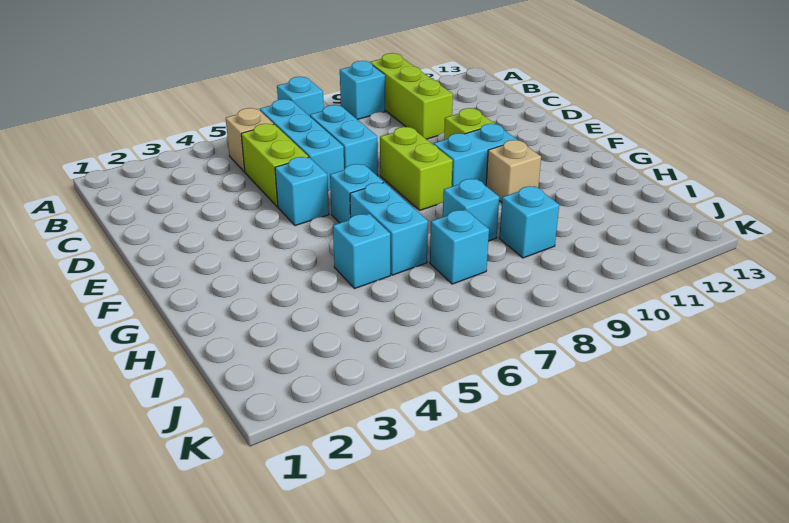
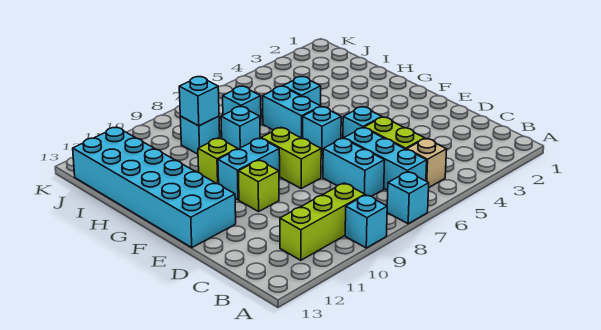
lime 1x3 brick [370,53,453,139] -> lime 1x3 brick turned to [280,183,365,260]
none -> cyan 2x6 brick [73,127,236,248]
tan 1x1 brick [486,140,541,202] -> lime 1x1 brick [198,138,238,184]
none -> cyan 1x1 brick [179,77,219,126]

